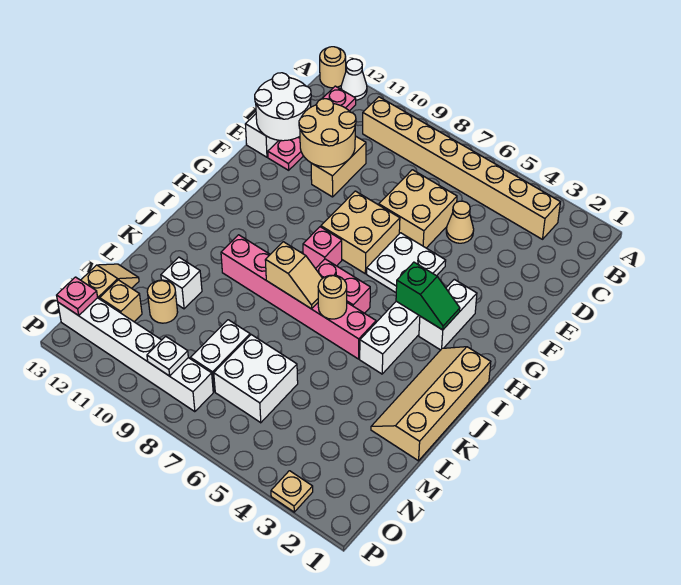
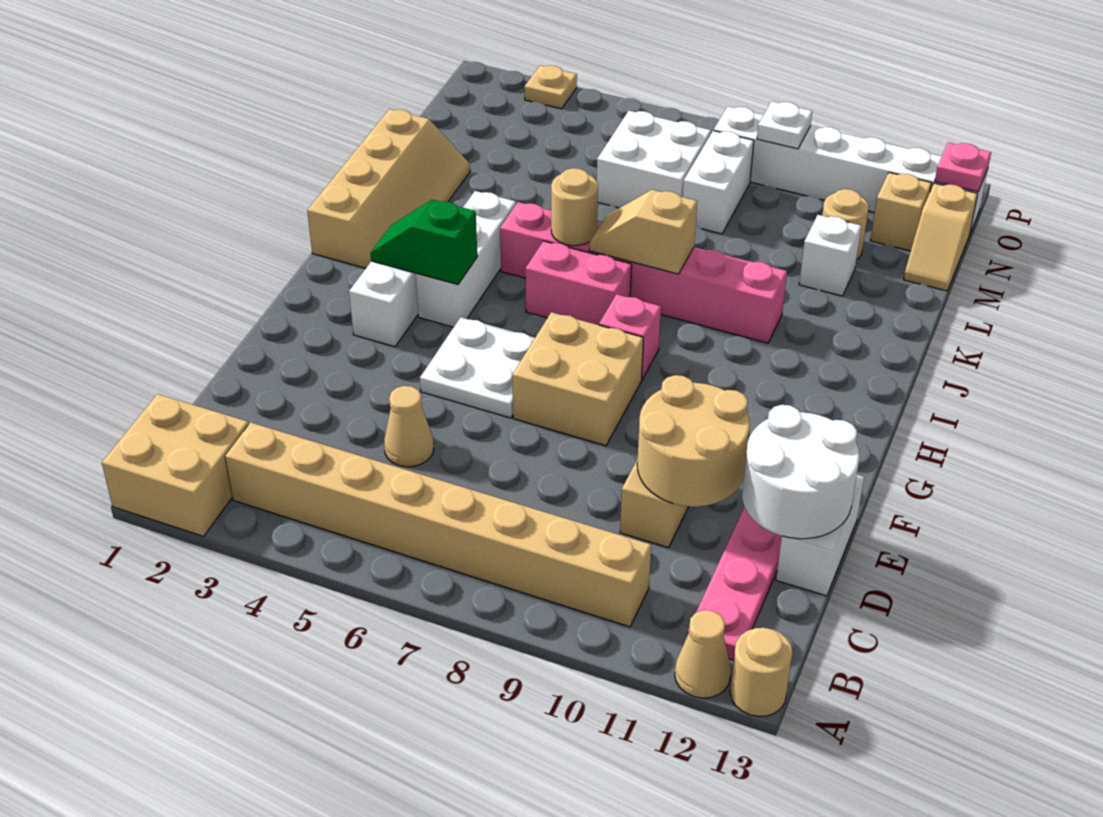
white 1x1 cone [341,59,367,100] -> tan 1x1 cone [675,610,731,698]
tan 2x2 brick [379,170,457,248] -> tan 2x2 brick moved to [102,394,249,536]

